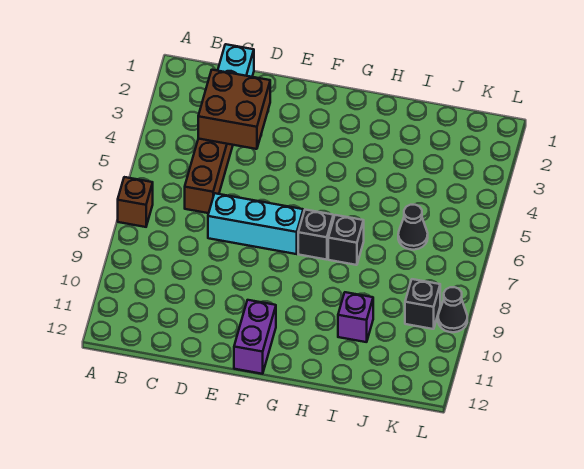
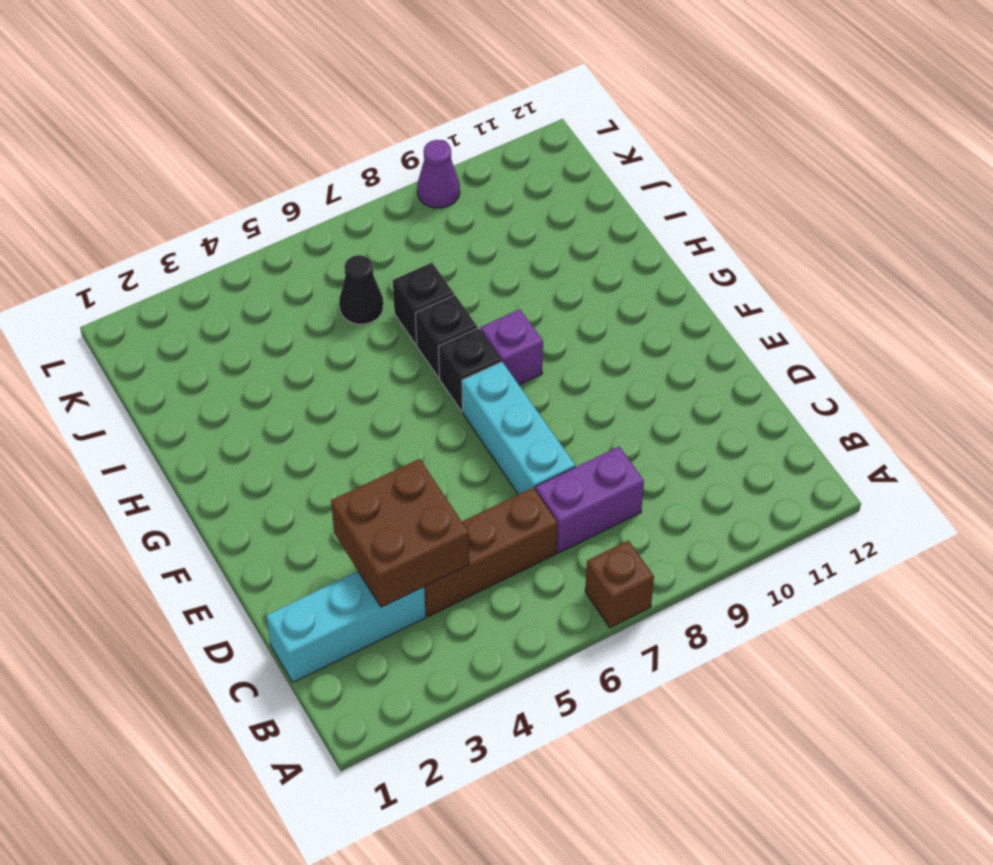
purple 1x2 brick [234,300,276,374] -> purple 1x2 brick moved to [535,447,644,553]
purple 1x1 brick [338,292,373,342] -> purple 1x1 brick moved to [481,309,543,385]
black 1x1 brick [405,279,440,329] -> black 1x1 brick moved to [393,263,454,345]
black 1x1 cone [438,287,467,332] -> purple 1x1 cone [417,140,460,208]

